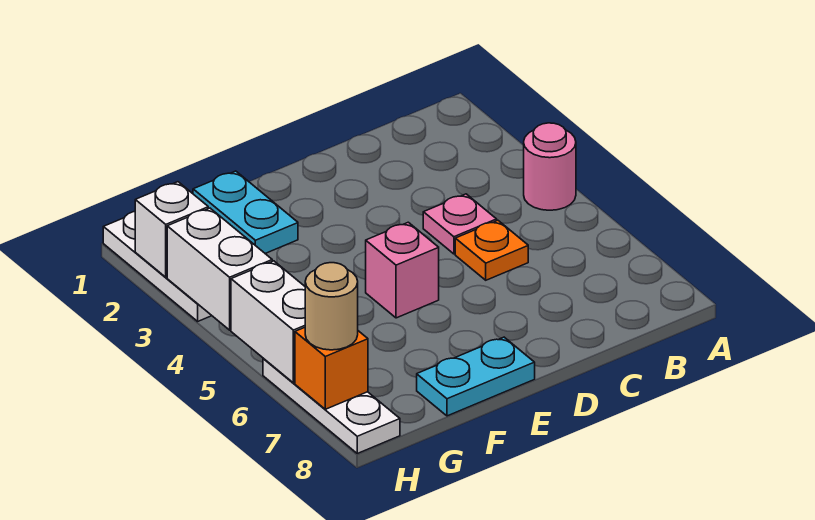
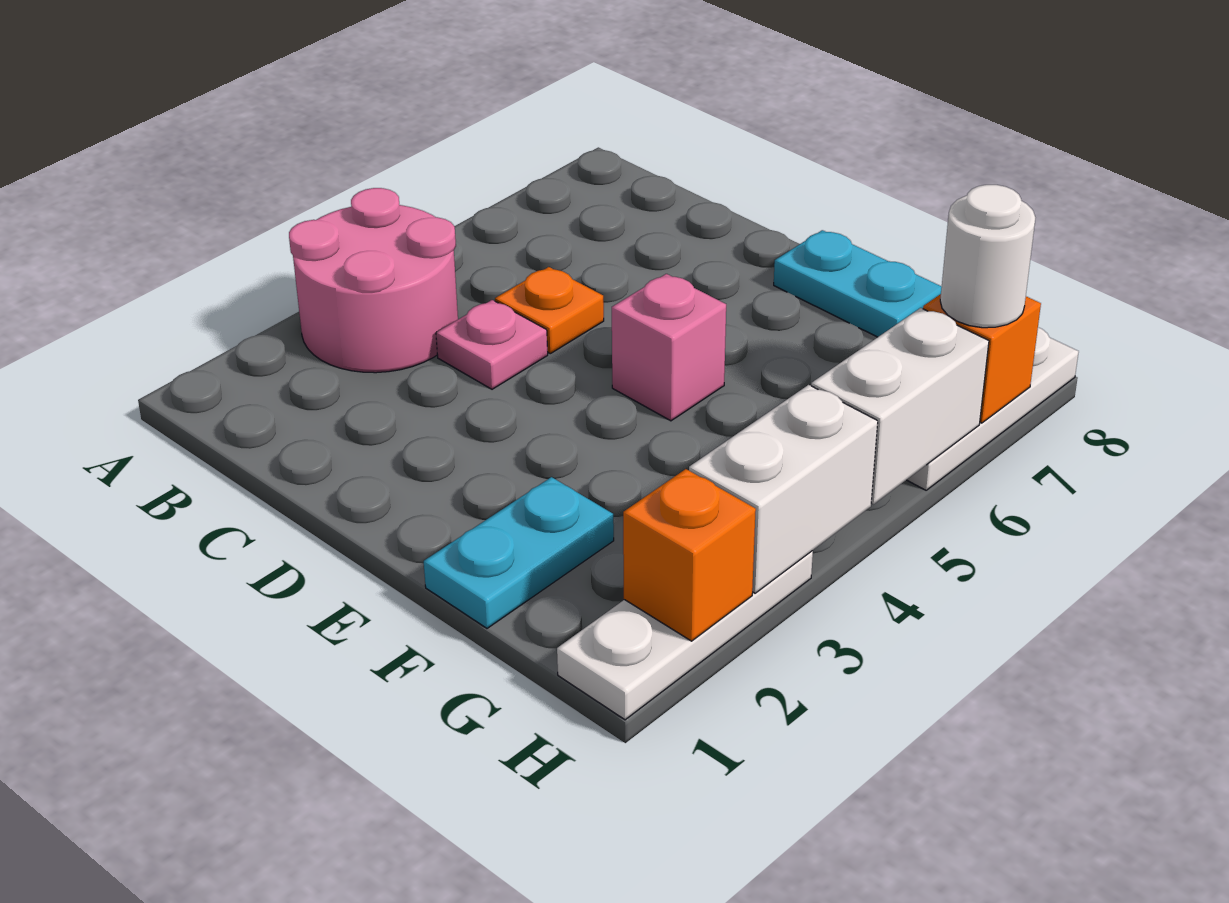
pink 1x1 round brick [524,123,576,210] -> pink 2x2 round brick [289,188,458,373]
white 1x1 brick [135,182,208,277] -> orange 1x1 brick [623,469,756,641]
tan 1x1 round brick [305,263,358,350] -> white 1x1 round brick [940,185,1035,328]

